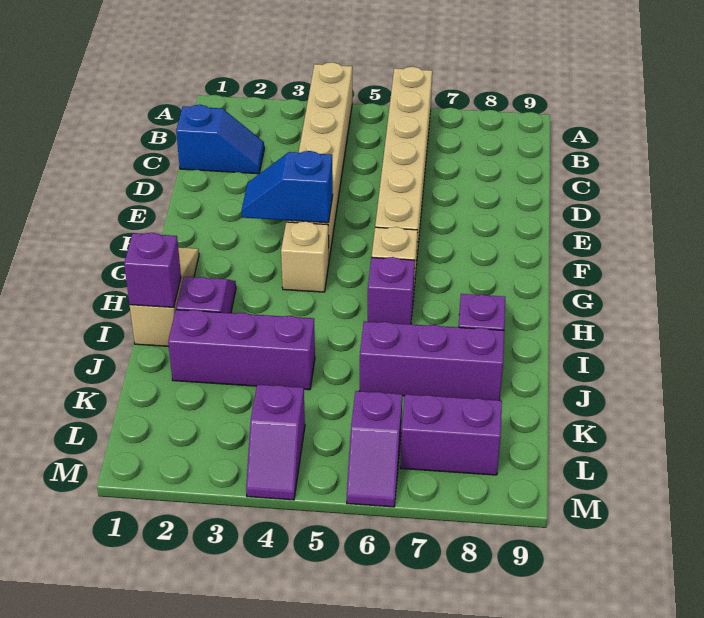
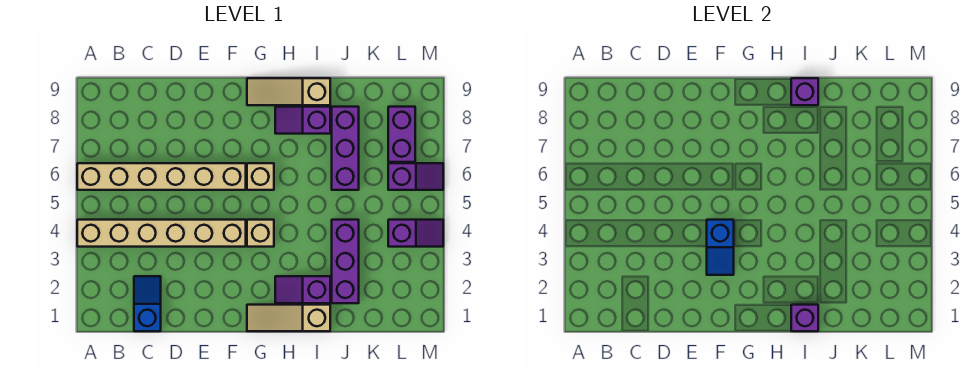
none -> tan 1x3 slope [247,78,330,105]
purple 1x1 brick [368,257,415,324] -> purple 1x1 brick moved to [791,78,818,105]

